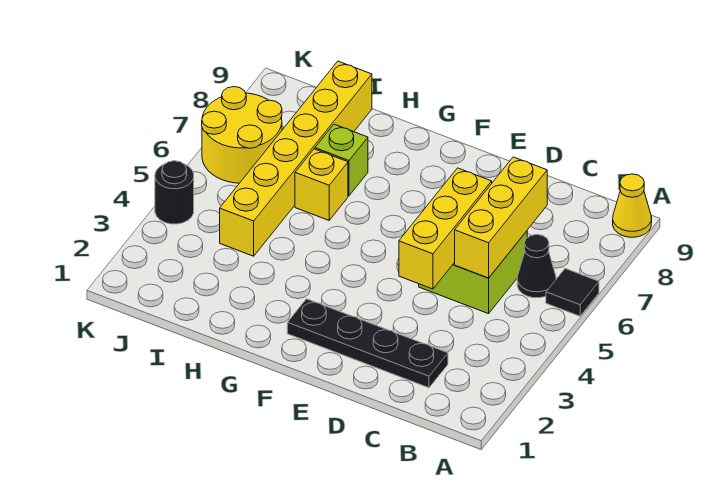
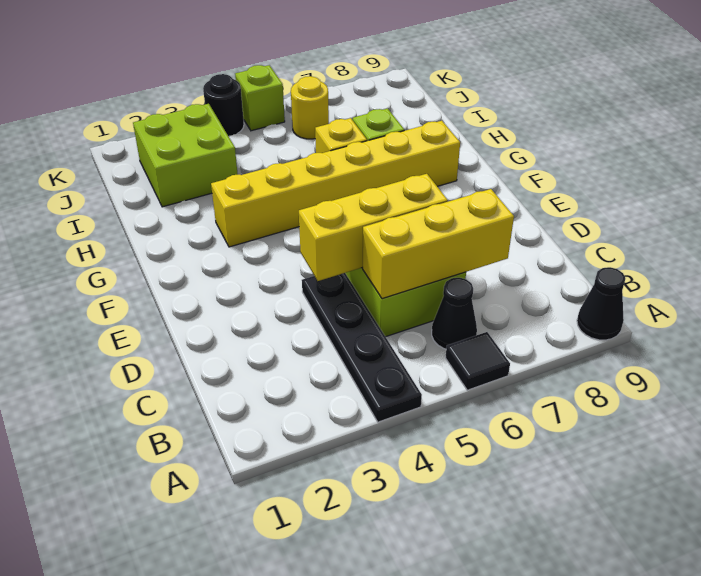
yellow 1x1 cone [613,174,652,237] -> black 1x1 cone [577,267,625,340]
black 1x4 plate [287,299,448,388] -> black 1x4 plate moved to [302,273,422,422]
none -> lime 2x2 brick [133,104,238,207]
yellow 1x6 brick [220,61,372,256] -> yellow 1x6 brick moved to [211,121,460,247]
yellow 2x2 round brick [202,87,282,183] -> yellow 1x1 round brick [291,76,329,139]
none -> lime 1x1 brick [235,65,285,131]

